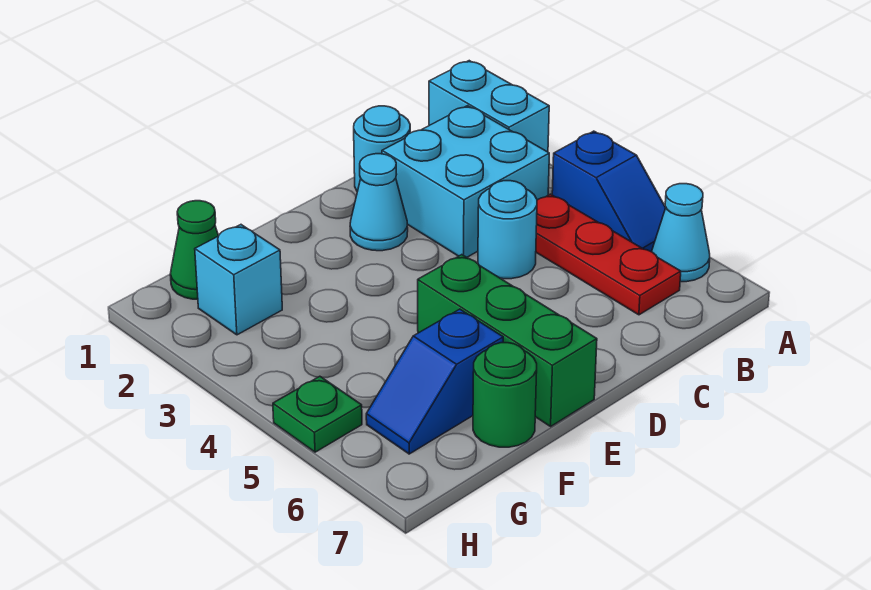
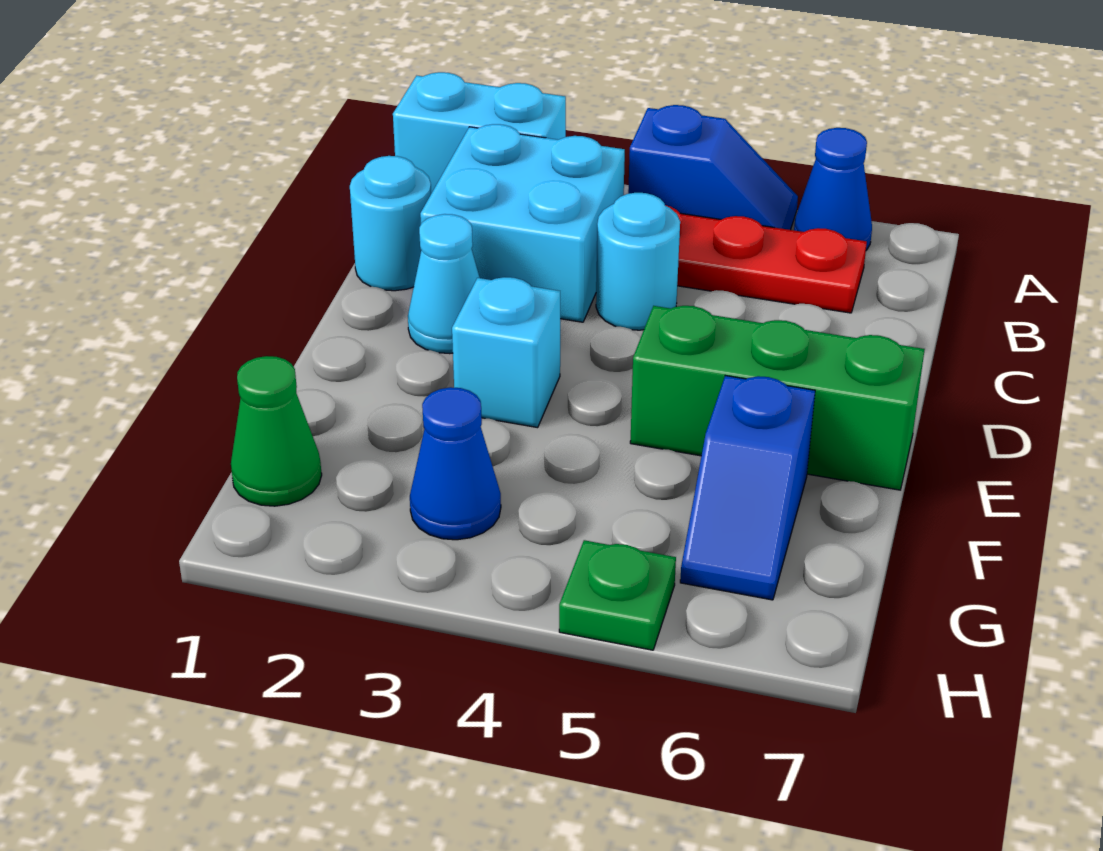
cyan 1x1 cone [652,184,710,282] -> blue 1x1 cone [794,128,872,250]
green 1x1 round brick [473,343,537,447] -> none
cyan 1x1 brick [195,225,282,335] -> cyan 1x1 brick moved to [452,277,560,428]
none -> blue 1x1 cone [410,387,501,540]

